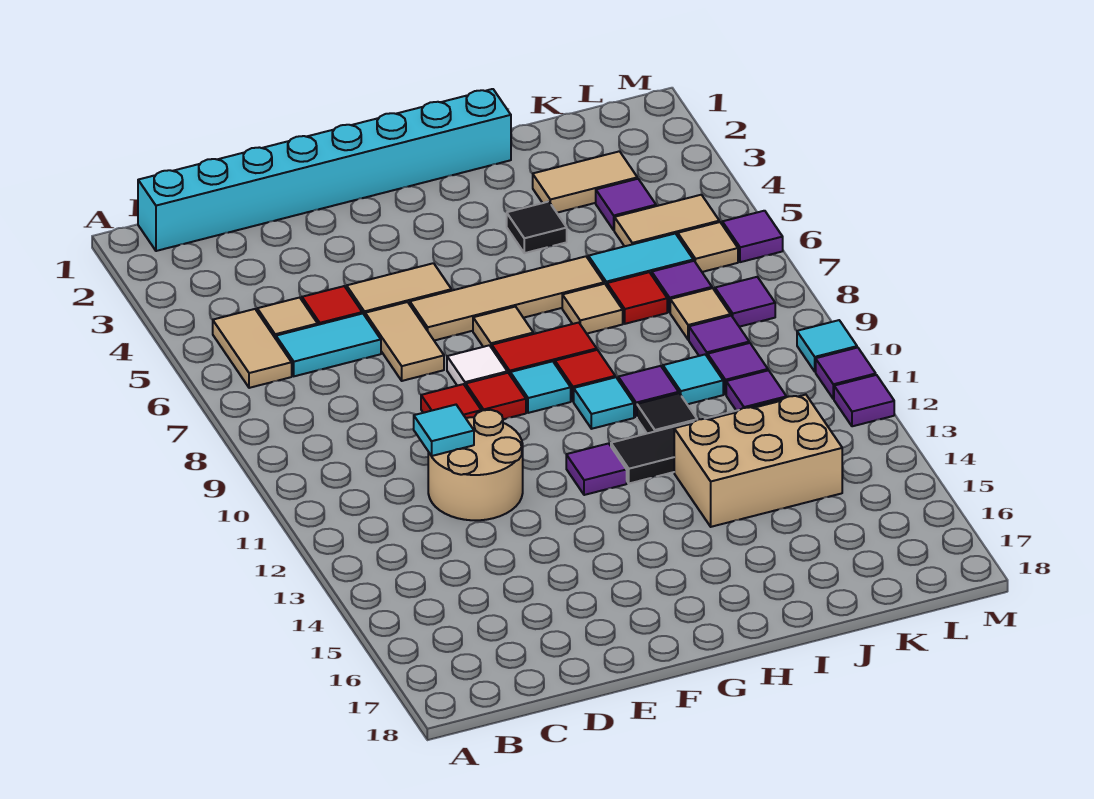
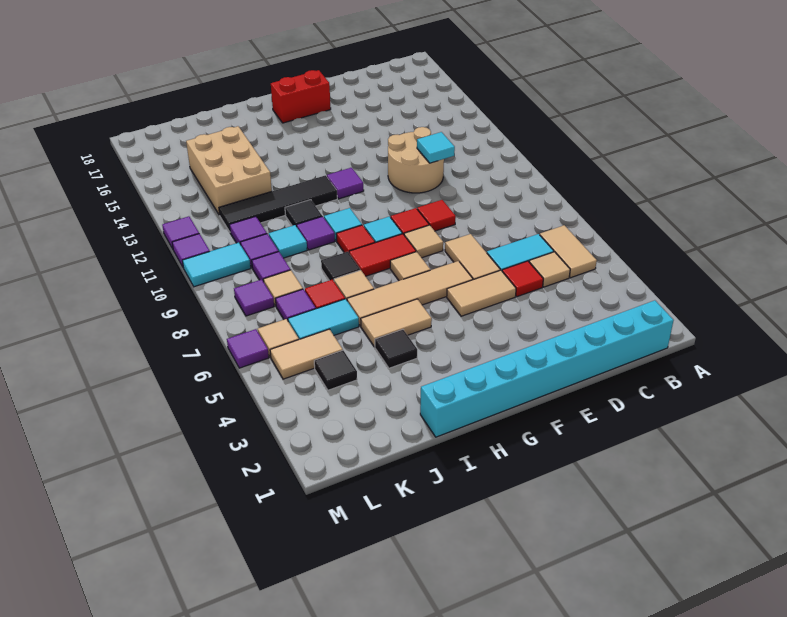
white 1x1 tile [447,345,507,387] -> tan 1x1 tile [404,225,443,258]
none -> red 1x2 brick [271,70,331,123]
none -> black 1x1 tile [321,252,360,281]
tan 2x3 brick [674,395,842,527] -> tan 2x3 brick turned to [186,126,272,215]
tan 1x2 tile [533,151,637,213] -> tan 1x2 tile moved to [361,299,432,347]
purple 1x1 tile [596,179,656,230] -> black 1x1 tile [314,350,357,390]
cyan 1x1 tile [797,320,857,372] -> cyan 1x2 tile [182,243,251,287]

